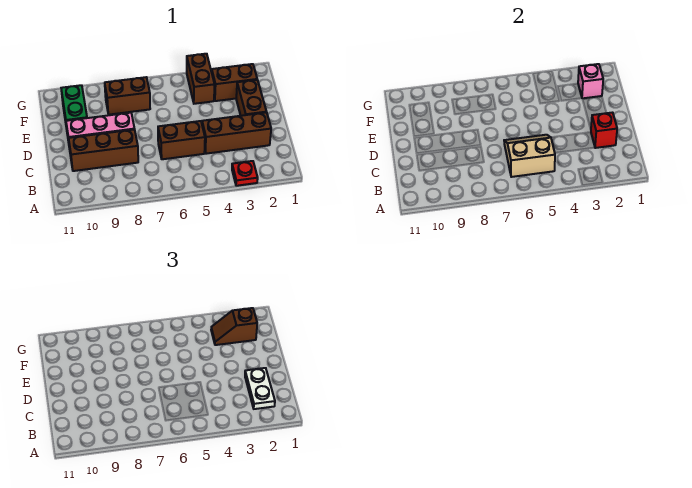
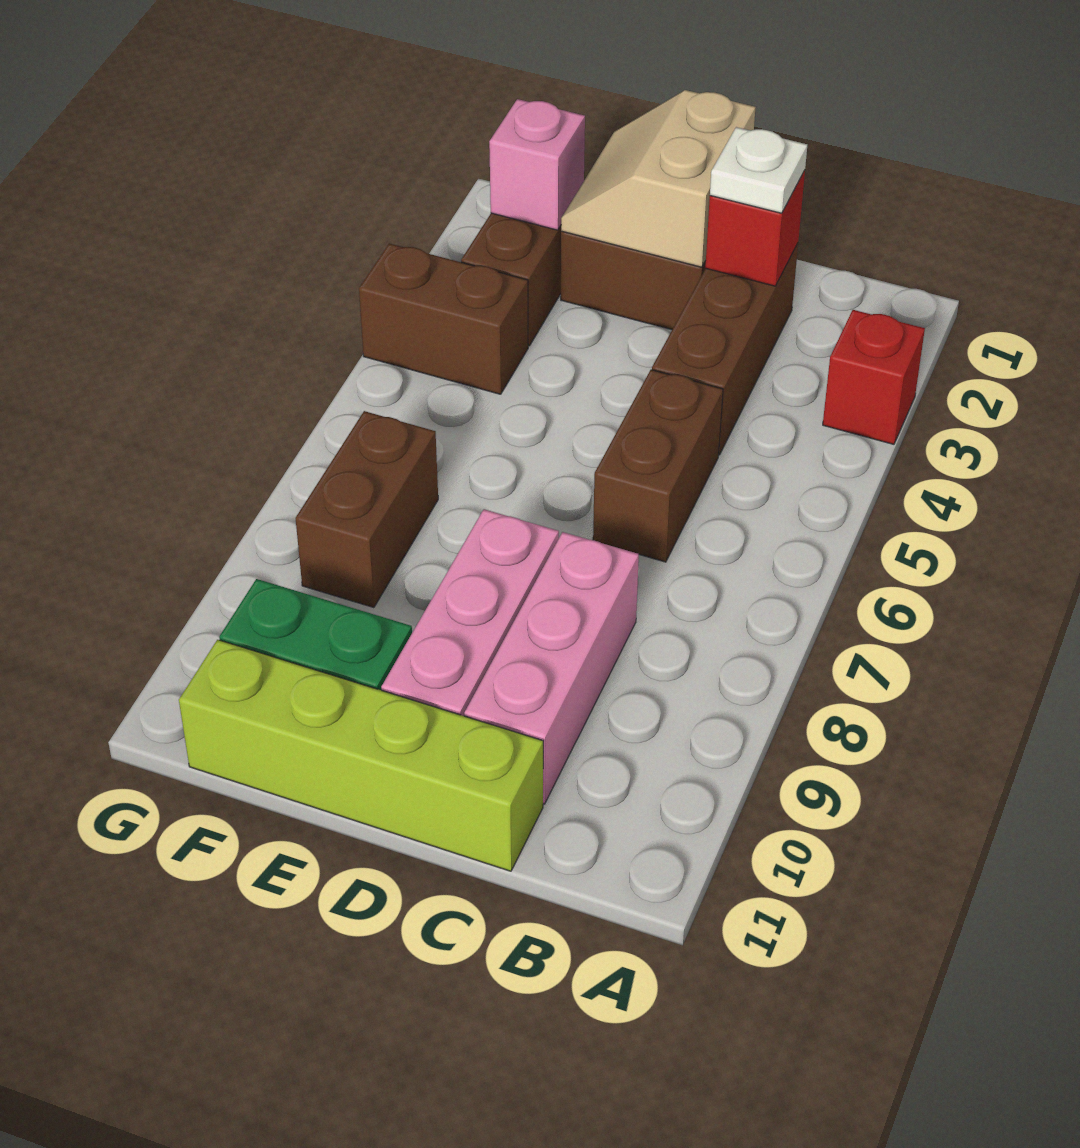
red 1x1 plate [232,161,258,186] -> red 1x1 brick [823,310,925,444]
white 1x2 plate [245,368,275,409] -> white 1x1 plate [710,127,807,213]
tan 2x2 slope [504,135,555,177] -> tan 2x2 slope moved to [561,90,756,267]
brown 1x3 brick [69,129,138,171] -> pink 1x3 brick [464,532,639,804]
none -> lime 1x4 brick [179,640,543,871]
brown 1x2 slope [211,308,257,345] -> none

